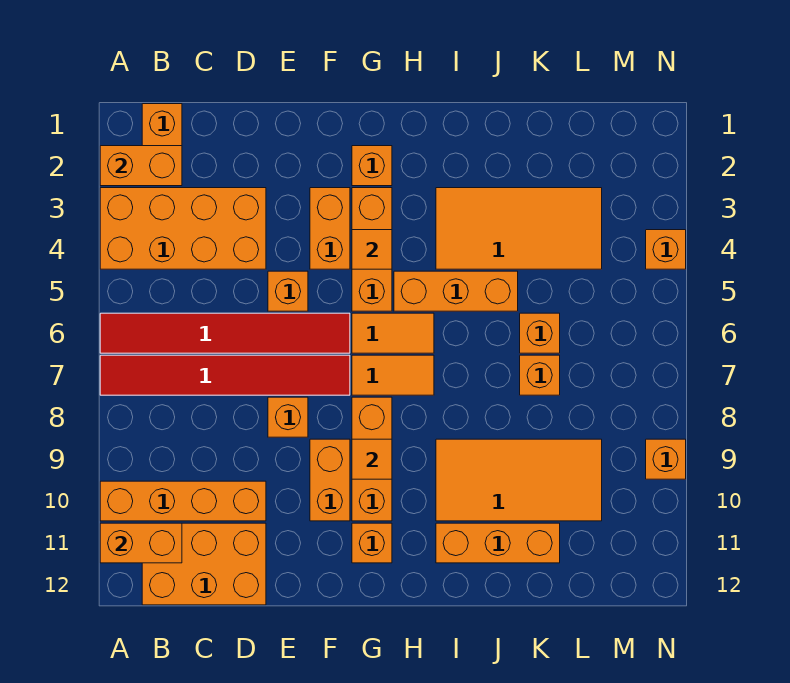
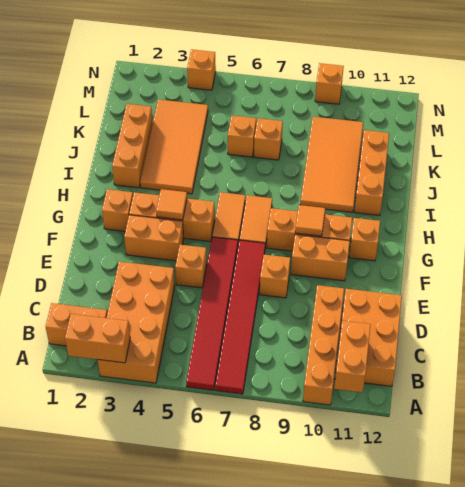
orange 1x2 brick [100,146,182,186] -> orange 1x2 brick turned to [65,314,130,363]
orange 1x3 brick [394,271,518,311] -> orange 1x3 brick moved to [112,104,153,188]

